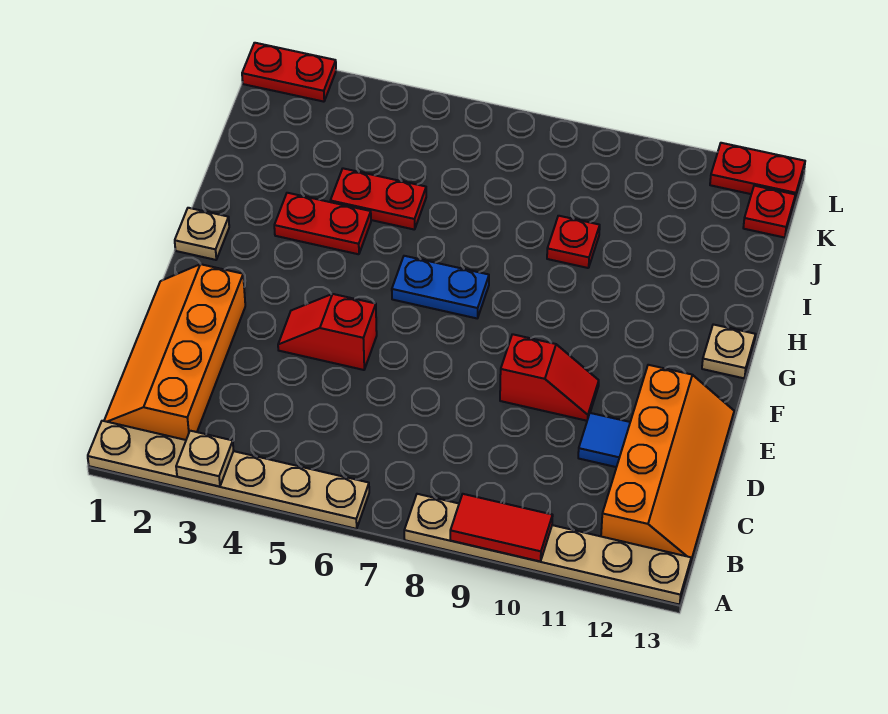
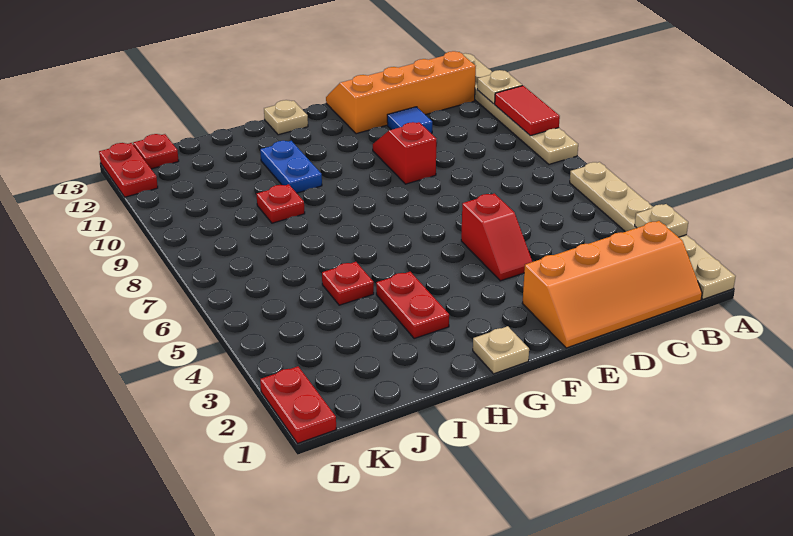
none -> tan 1x1 plate [477,70,522,104]
blue 1x2 plate [392,256,489,318] -> blue 1x2 plate moved to [260,141,322,193]
red 1x2 plate [330,168,426,230] -> red 1x1 plate [322,262,374,305]

